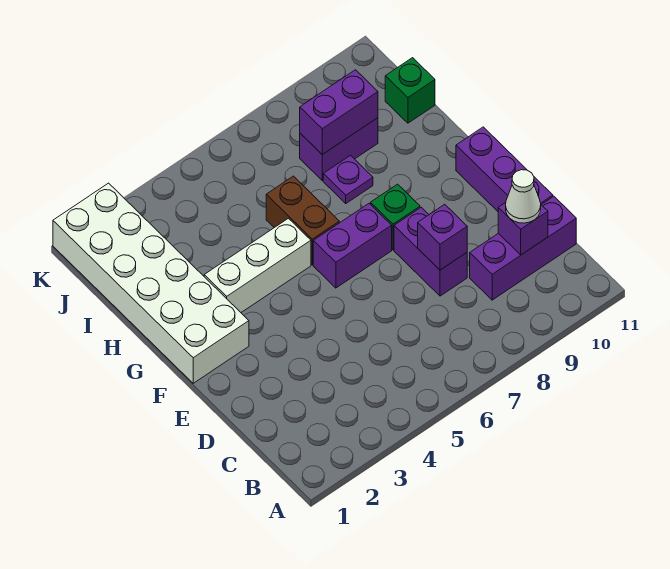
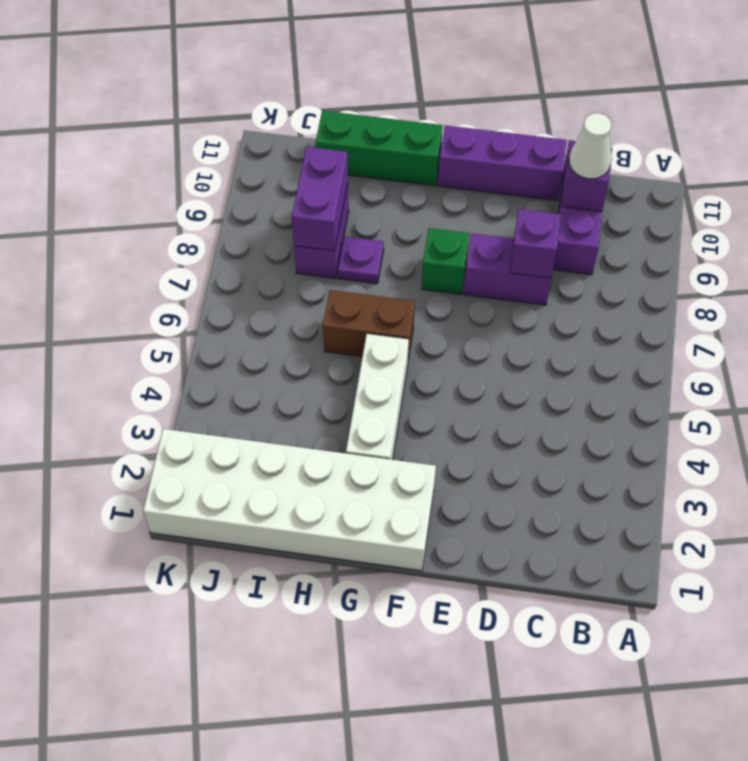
purple 1x2 brick [313,204,392,288] -> none
green 1x1 brick [385,58,435,123] -> green 1x3 brick [316,111,443,186]

